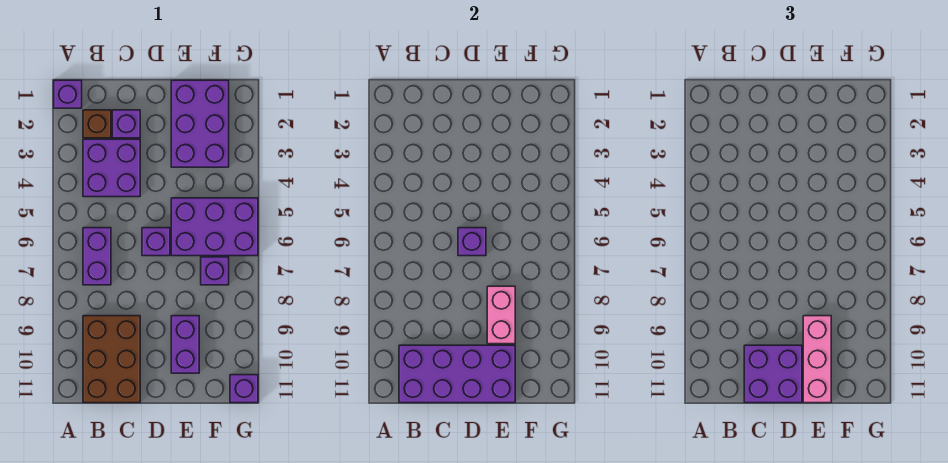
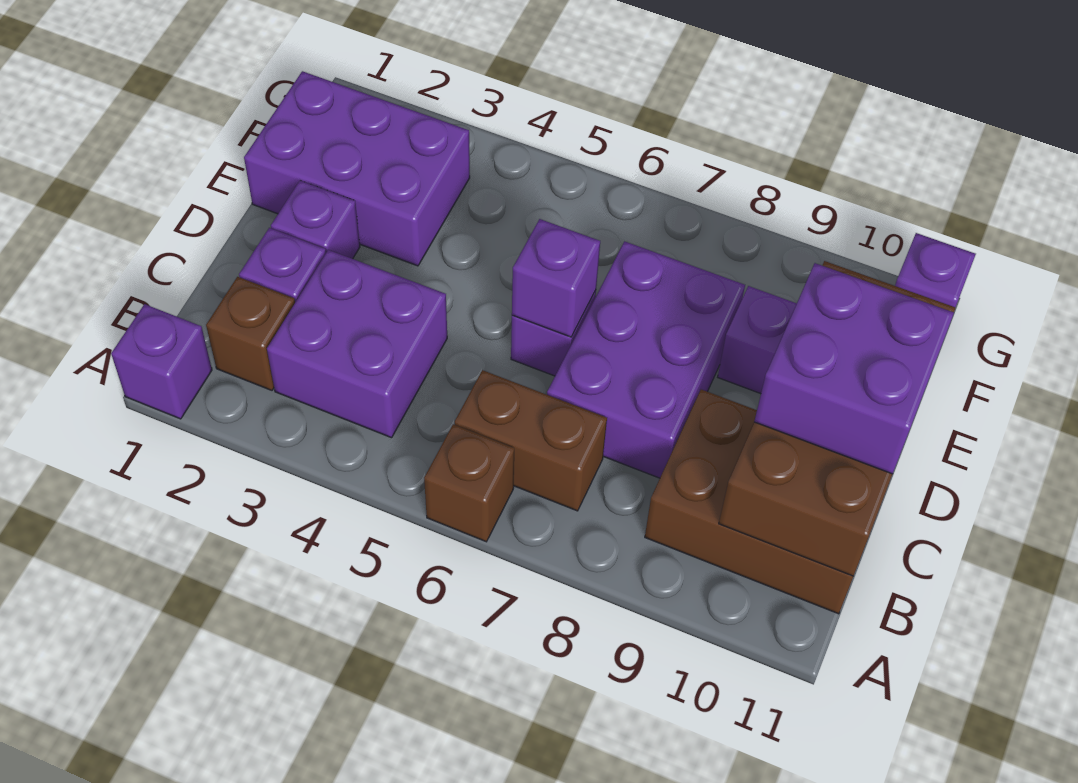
none -> brown 1x1 brick [424,424,514,542]
purple 1x2 brick [83,228,111,285] -> brown 1x2 brick [455,370,607,511]
purple 2x4 brick [399,345,515,403] -> brown 2x4 brick [719,261,956,576]
purple 2x3 brick [171,198,258,256] -> purple 2x3 brick moved to [547,241,745,478]
pink 1x2 brick [487,286,515,344] -> none
pink 1x3 brick [803,316,831,403] -> none
purple 1x1 brick [201,257,229,285] -> purple 1x1 brick moved to [271,181,360,259]

